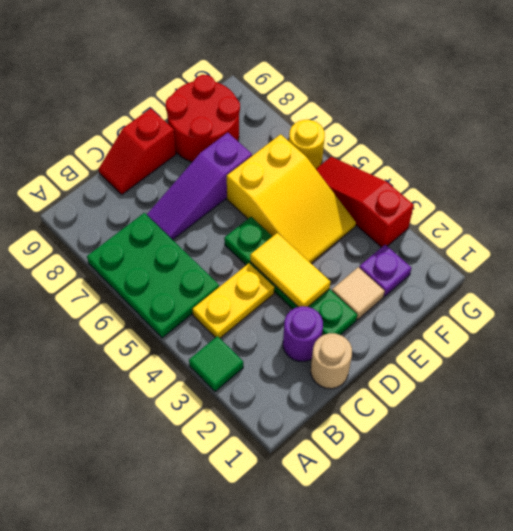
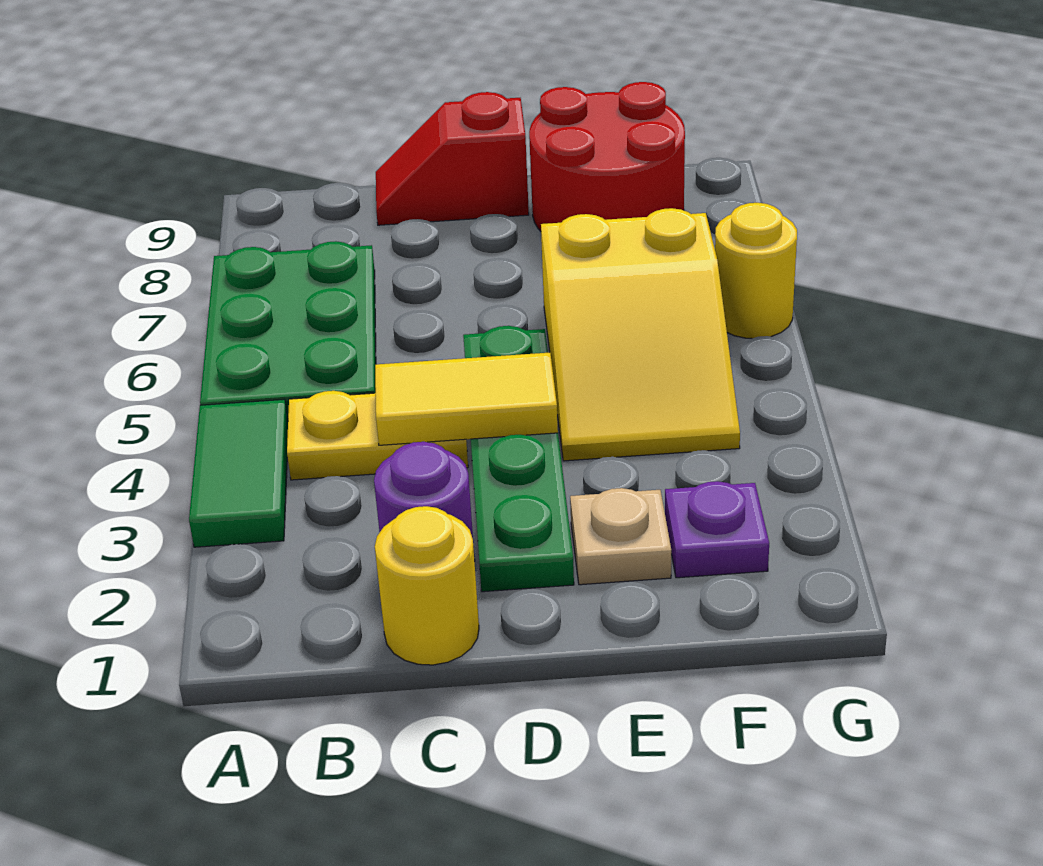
green 1x1 tile [189,336,243,391] -> green 1x2 tile [189,399,288,547]
tan 1x1 round brick [311,333,352,389] -> yellow 1x1 round brick [375,506,479,665]
purple 1x3 slope [147,133,252,240] -> none
yellow 1x2 tile [250,233,331,307] -> yellow 1x2 tile turned to [375,353,558,445]
tan 1x1 tile [332,267,385,320] -> tan 1x1 plate [570,488,671,585]
red 1x3 slope [316,157,414,247] -> none

